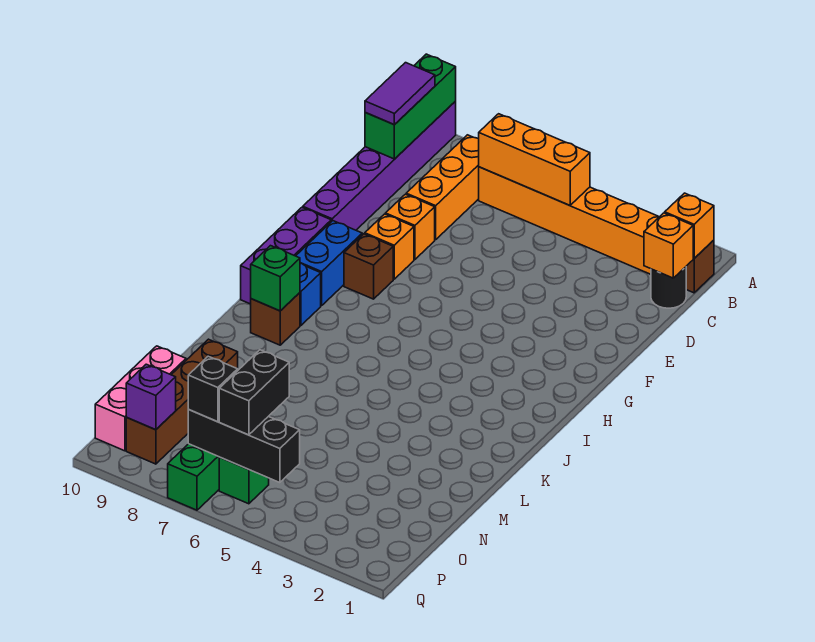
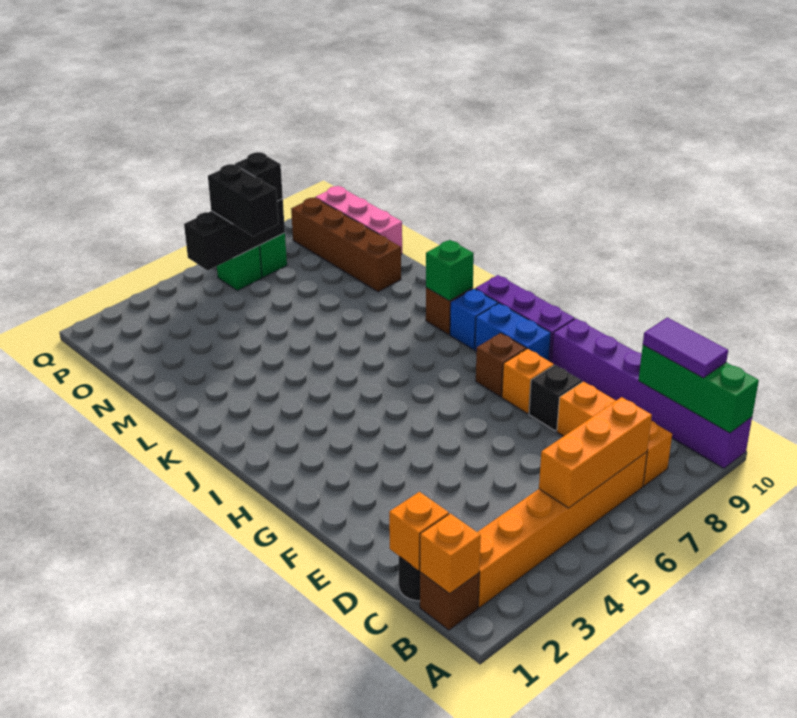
orange 1x1 brick [385,194,435,259] -> black 1x1 brick [529,365,582,431]
purple 1x1 brick [126,364,176,430] -> none

